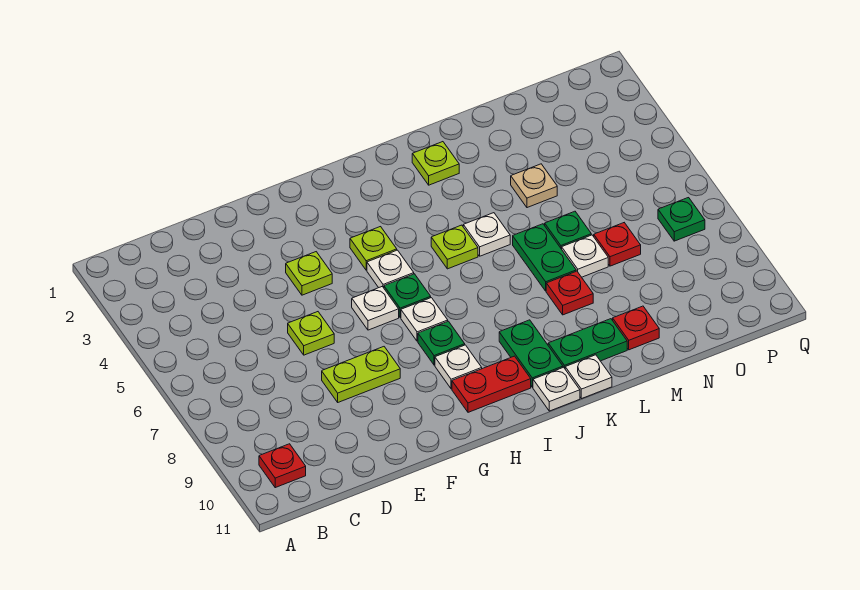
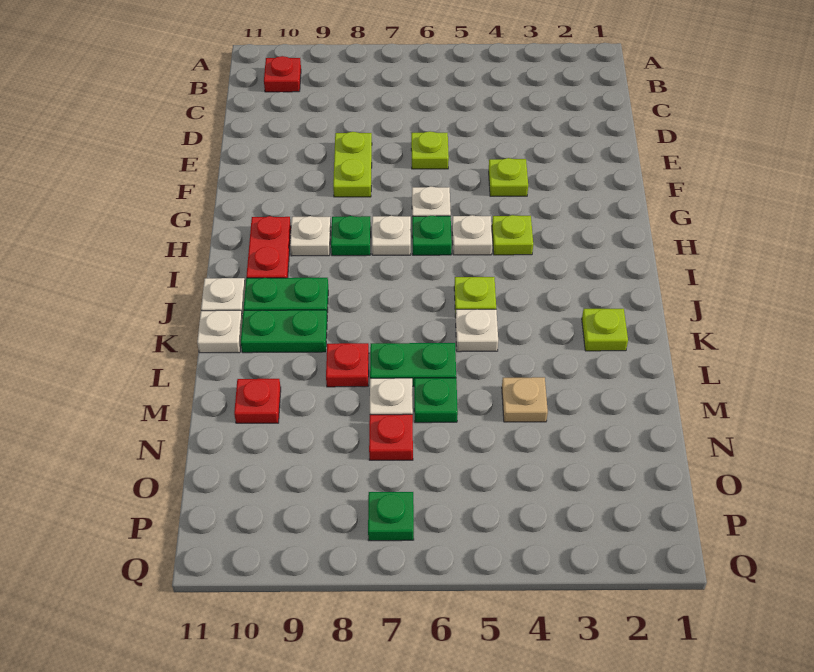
green 1x2 plate [548,319,627,368] -> green 1x2 plate turned to [241,310,327,353]

